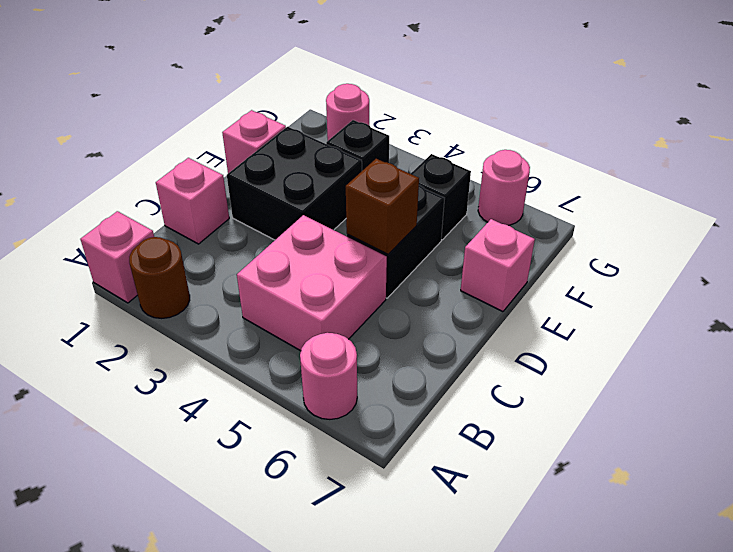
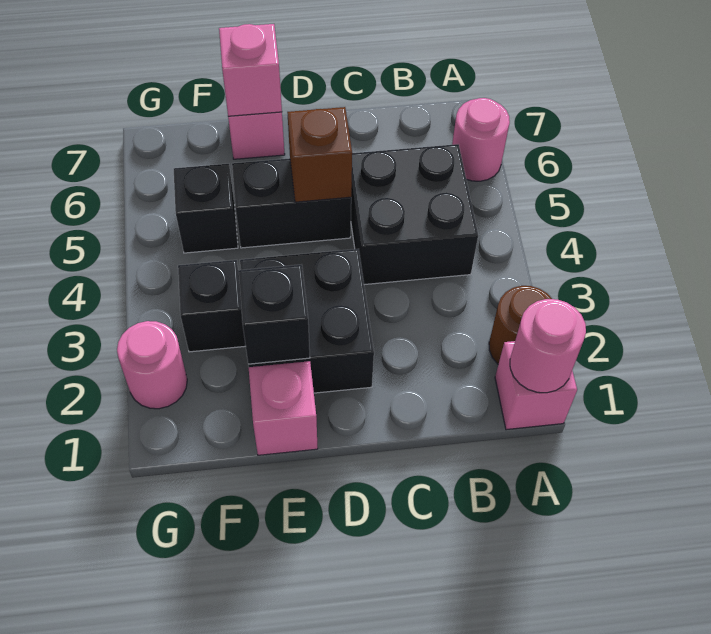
pink 2x2 brick [237,215,387,351] -> black 2x2 brick [351,144,478,285]
pink 1x1 brick [156,158,229,244] -> pink 1x1 brick moved to [219,24,282,116]
none -> black 1x1 brick [238,264,310,364]
pink 1x1 round brick [478,150,530,225] -> pink 1x1 round brick moved to [510,299,586,393]

